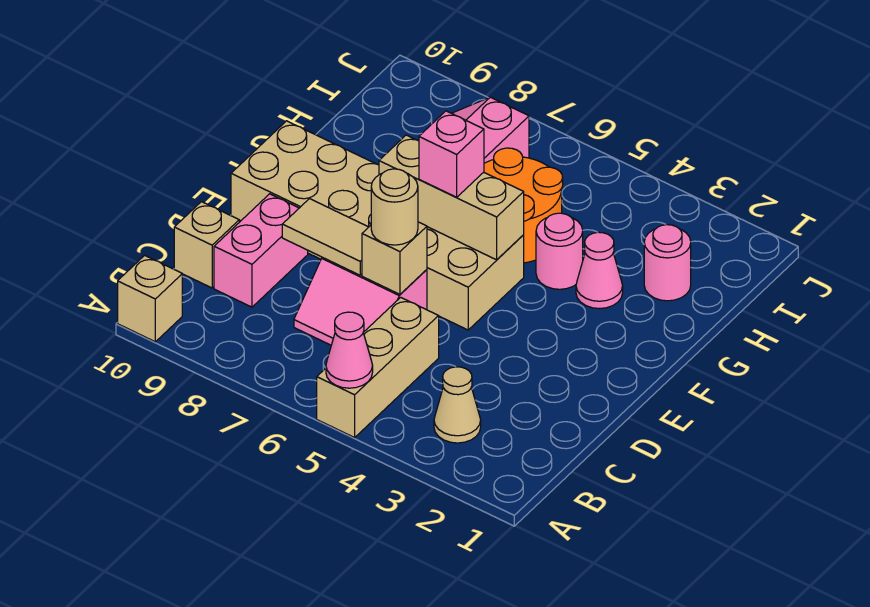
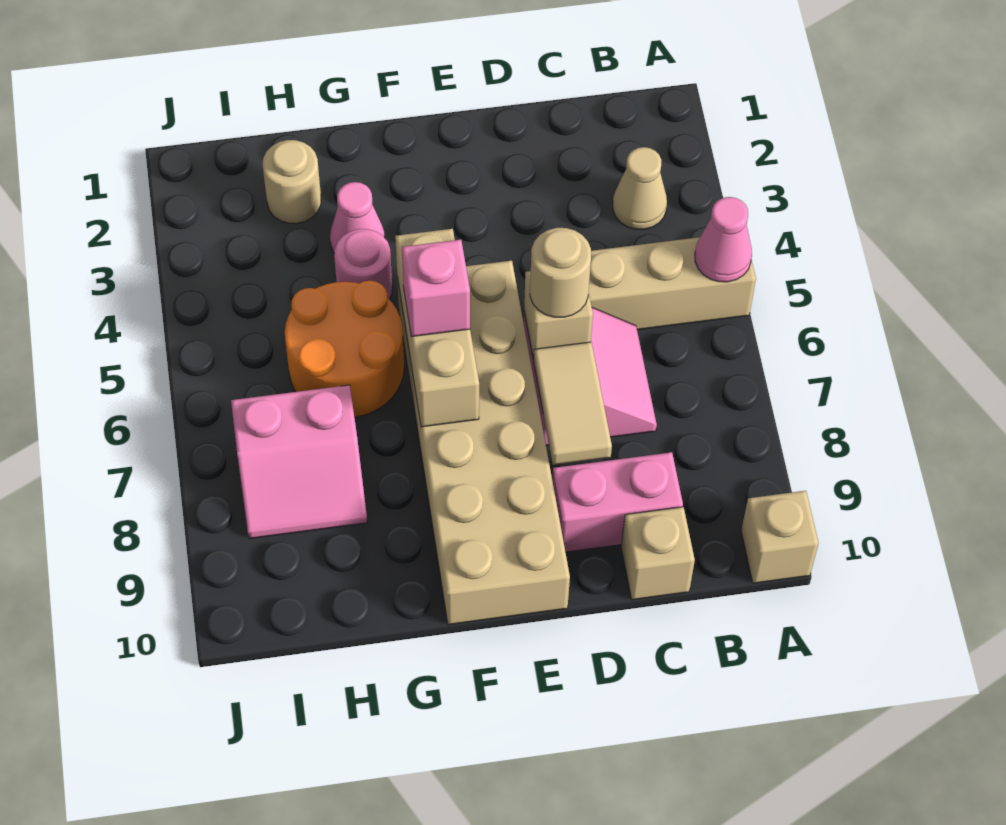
pink 1x1 round brick [644,225,691,301] -> tan 1x1 round brick [263,140,321,224]

